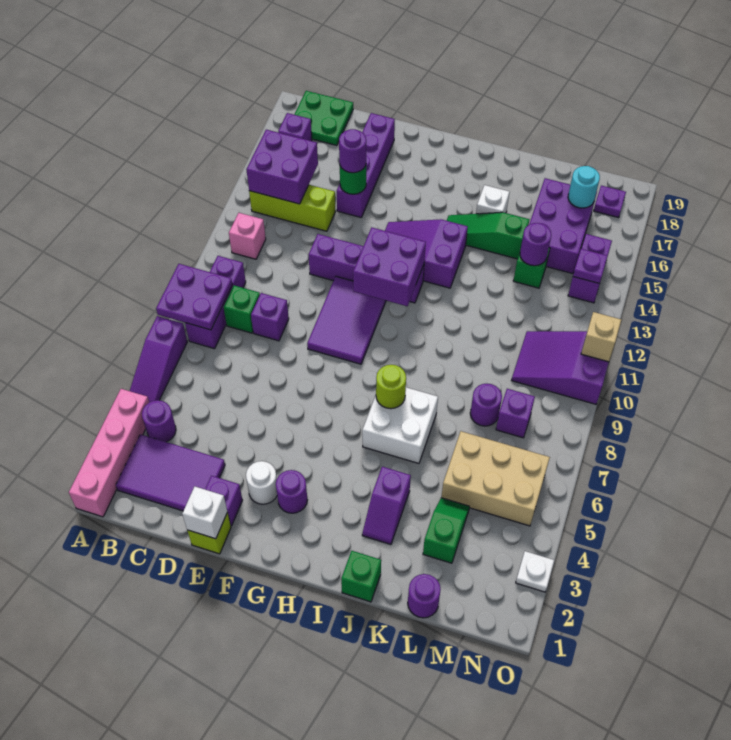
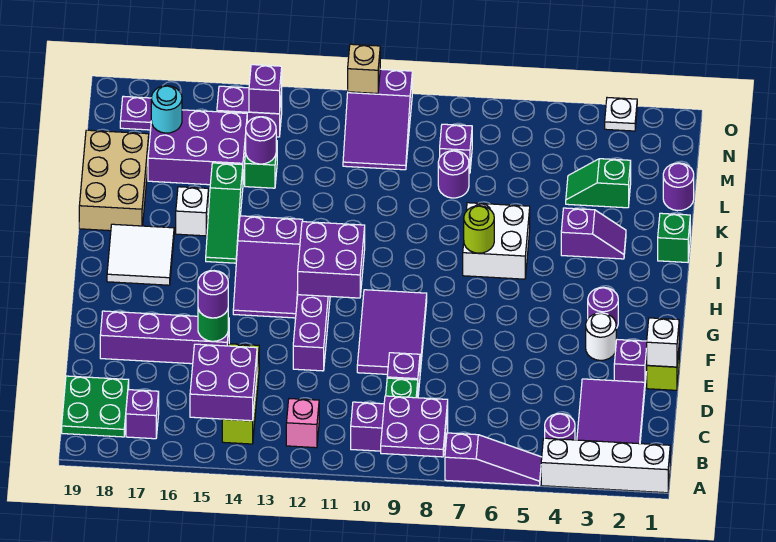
pink 1x4 brick [69,389,149,517] -> white 1x4 brick [541,438,670,493]
purple 2x3 tile [307,276,386,364] -> purple 2x3 tile turned to [357,290,427,374]
none -> white 2x2 tile [107,224,174,285]
tan 2x3 brick [441,431,550,526] -> tan 2x3 brick moved to [79,130,149,231]
purple 1x1 plate [573,249,608,284] -> purple 1x1 brick [249,65,282,114]

